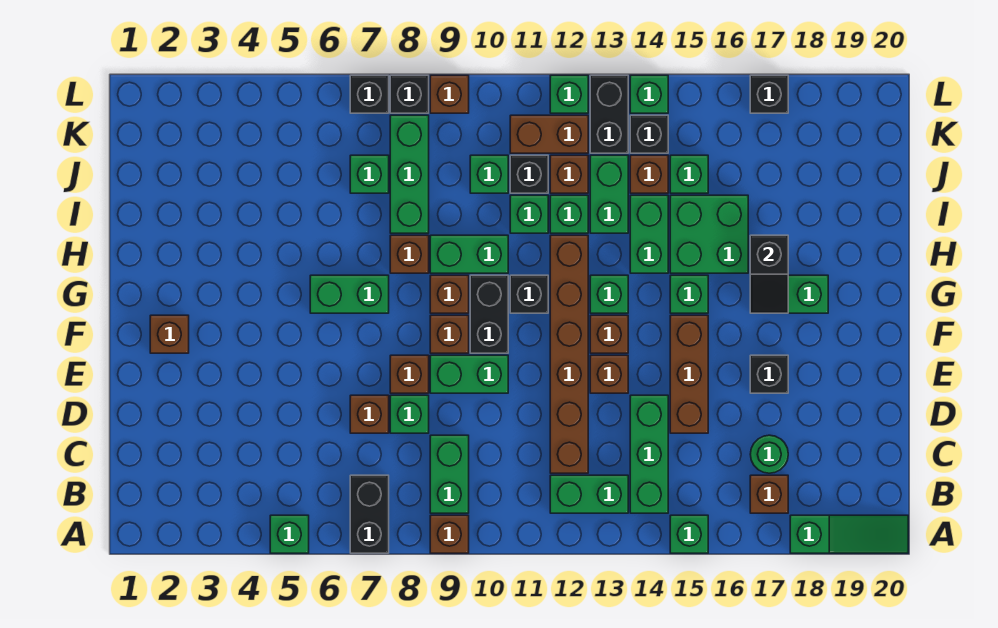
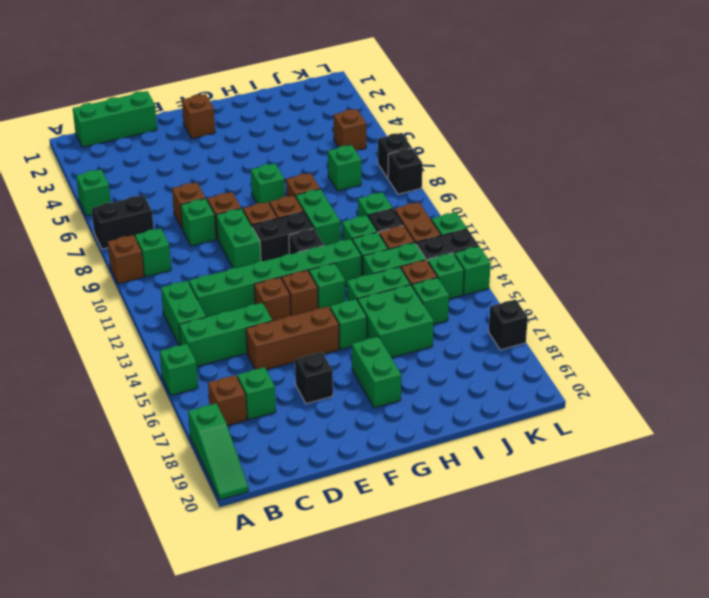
green 1x2 brick [430,435,469,513] -> green 1x1 brick [135,228,171,277]
brown 1x6 brick [550,235,588,473] -> green 1x6 brick [189,239,361,317]
green 1x1 round brick [750,435,788,473] -> green 1x1 brick [237,367,276,420]
green 1x2 brick [310,275,389,313] -> green 1x1 brick [251,164,285,204]
black 1x2 slope [750,235,788,313] -> none
green 1x3 brick [390,115,429,233] -> green 1x3 brick moved to [73,91,157,147]
black 1x1 brick [630,115,668,153] -> green 1x1 brick [428,253,464,299]
brown 1x1 brick [430,75,469,113] -> brown 1x1 brick moved to [333,109,366,151]

